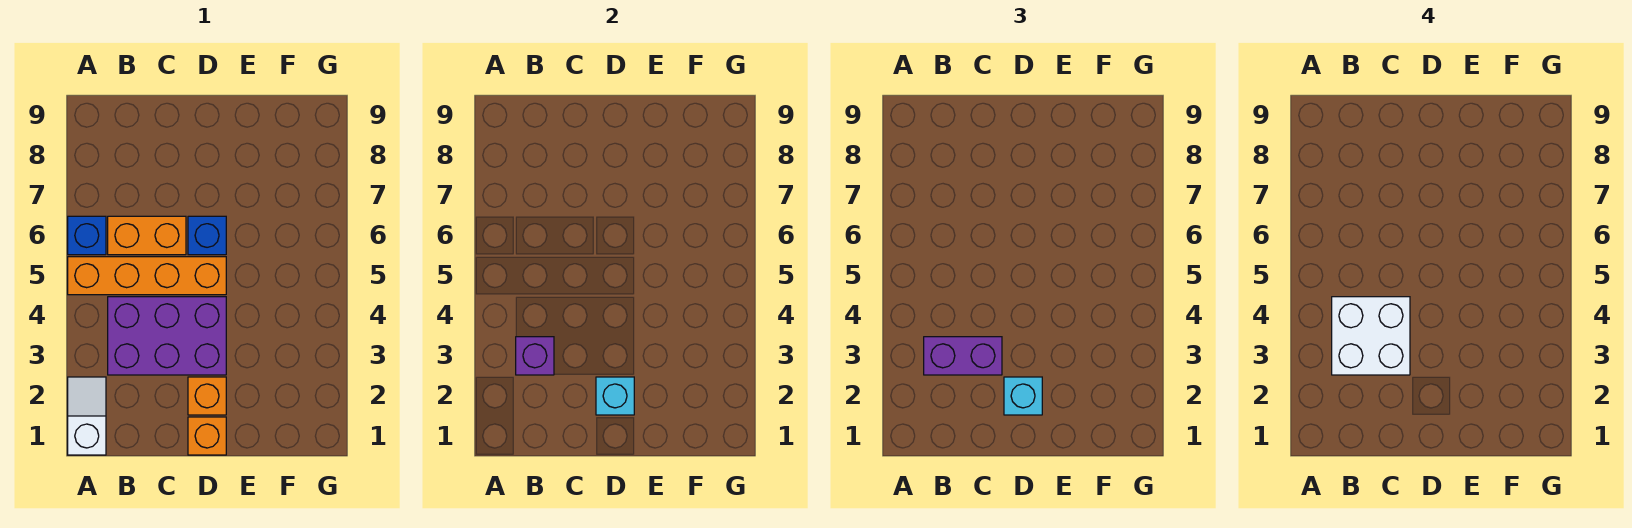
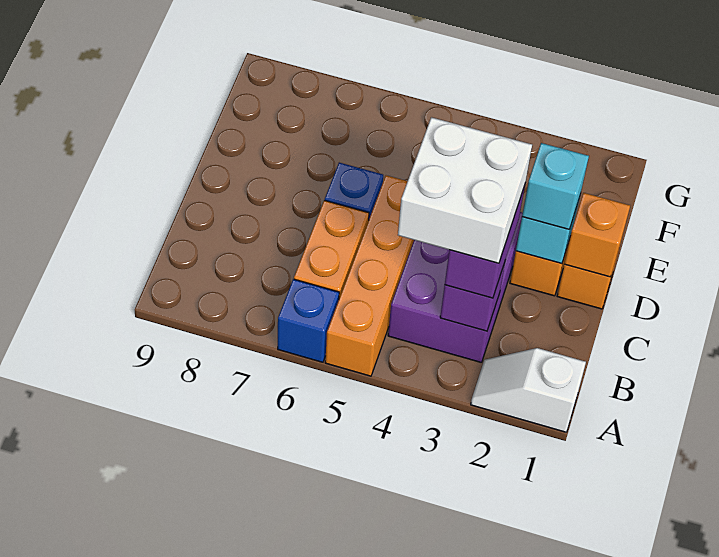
none -> orange 1x1 brick [564,193,630,277]

